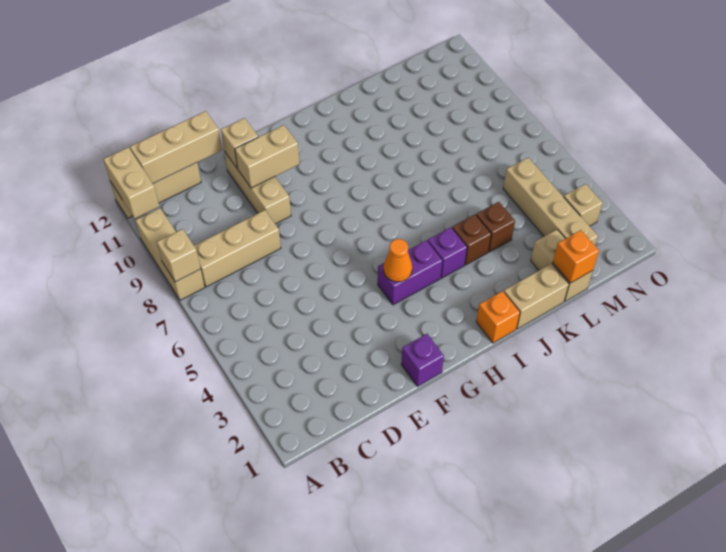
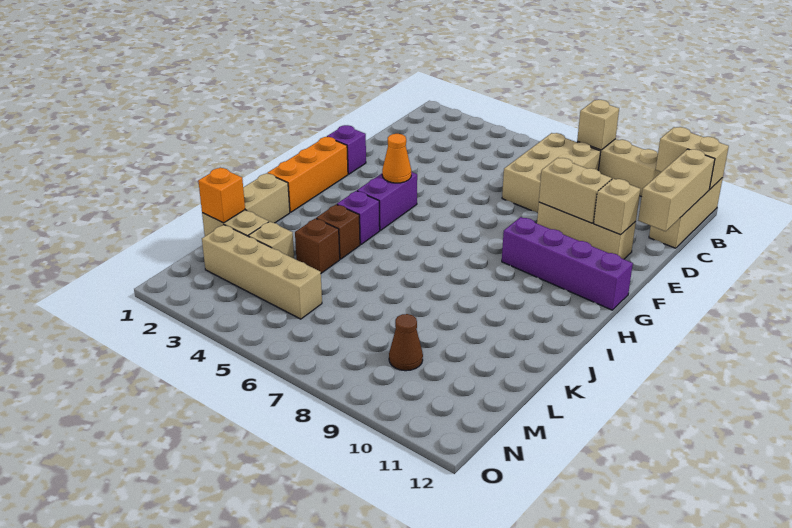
tan 1x3 brick [194,210,281,287] -> tan 2x3 brick [502,133,601,213]
tan 1x2 brick [235,125,299,188] -> tan 1x2 brick turned to [539,158,612,223]
none -> purple 1x4 brick [502,217,633,310]
orange 1x1 brick [476,291,520,343] -> orange 1x3 brick [267,137,348,212]
none -> brown 1x1 cone [389,314,423,371]
tan 1x1 brick [564,184,603,226] -> tan 1x1 brick moved to [249,222,294,258]

